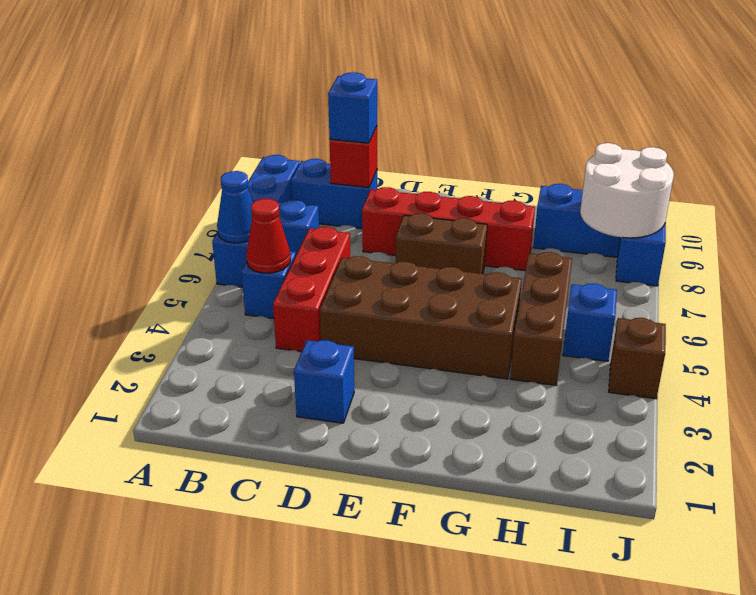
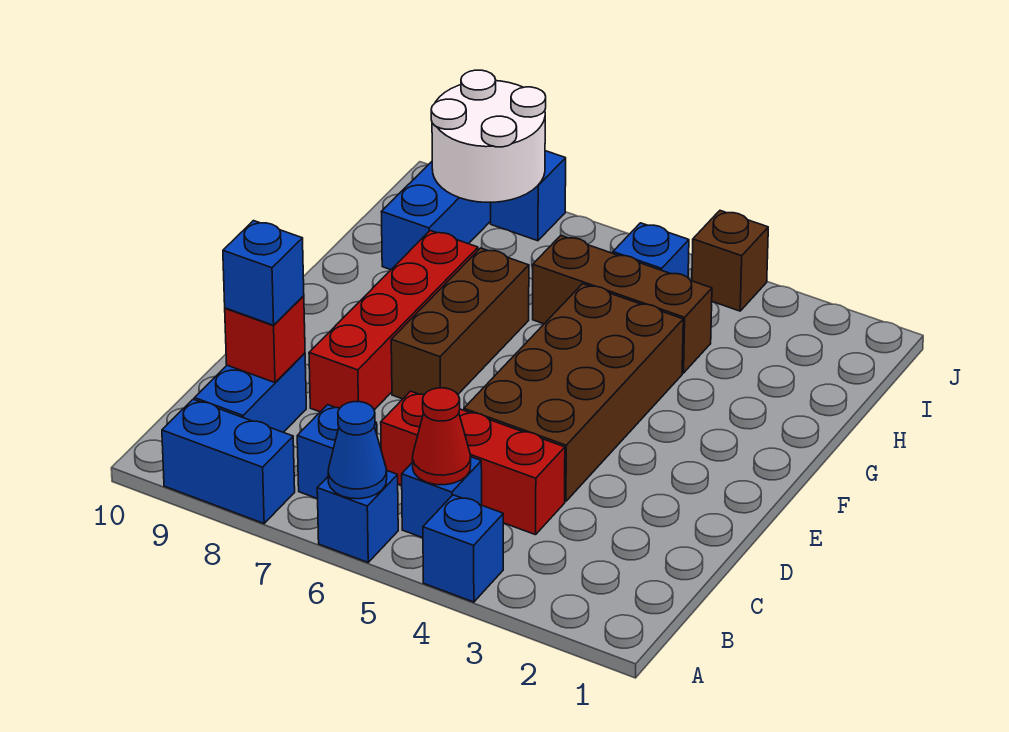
blue 1x1 brick [294,340,354,423] -> blue 1x1 brick moved to [423,495,503,602]
brown 1x2 brick [396,213,487,274] -> brown 1x3 brick [391,248,529,399]

